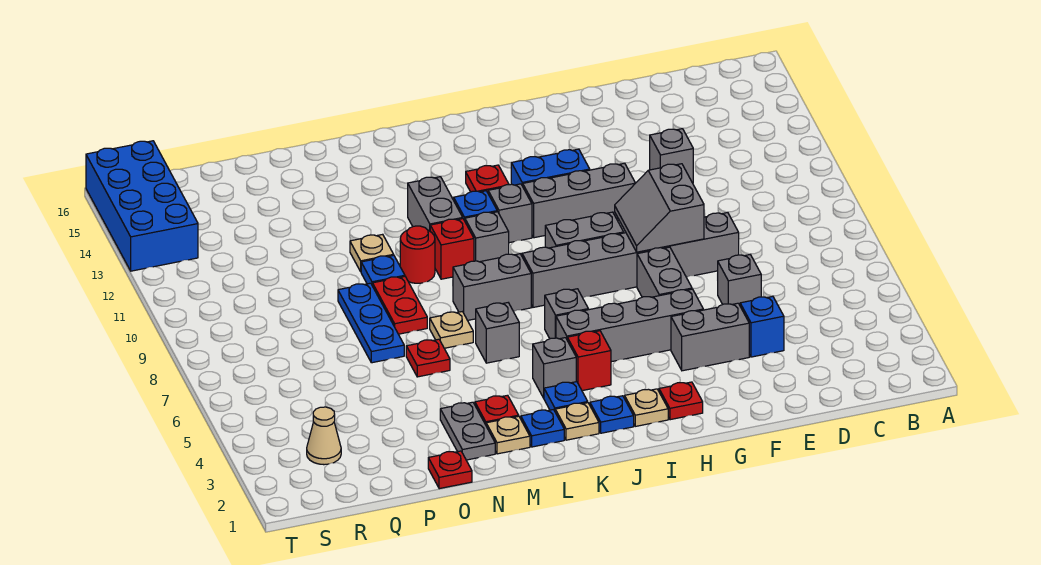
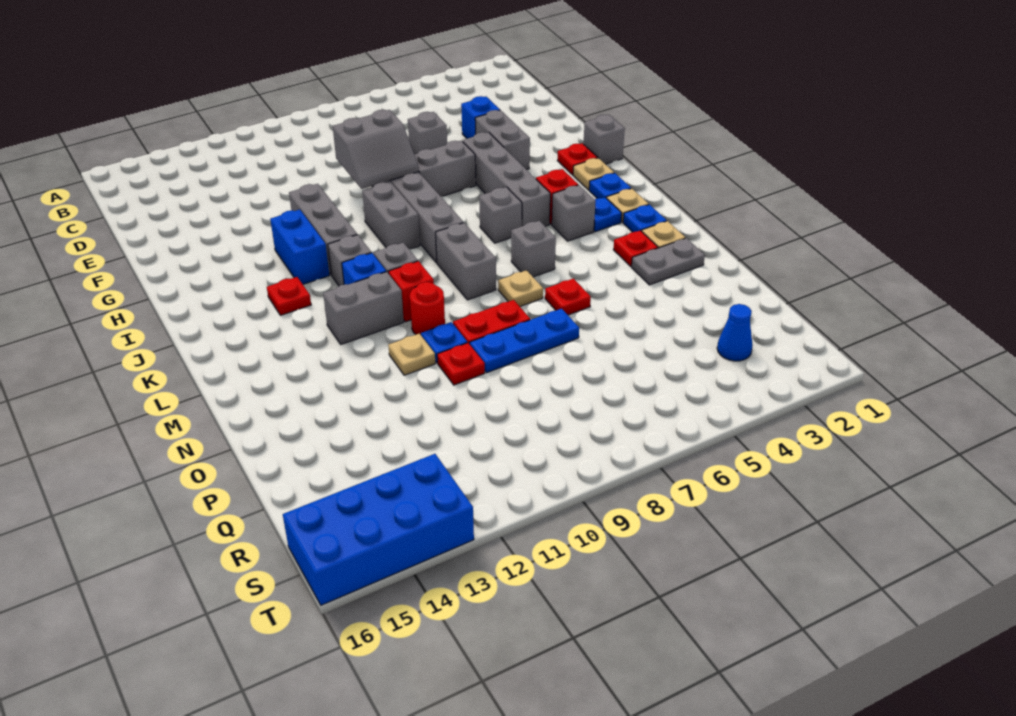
grey 1x1 brick [650,129,693,183] -> grey 1x1 brick moved to [584,115,625,164]
red 1x1 plate [428,451,472,489] -> red 1x1 plate moved to [437,343,485,385]
tan 1x1 cone [307,407,341,465] -> blue 1x1 cone [717,304,753,361]

